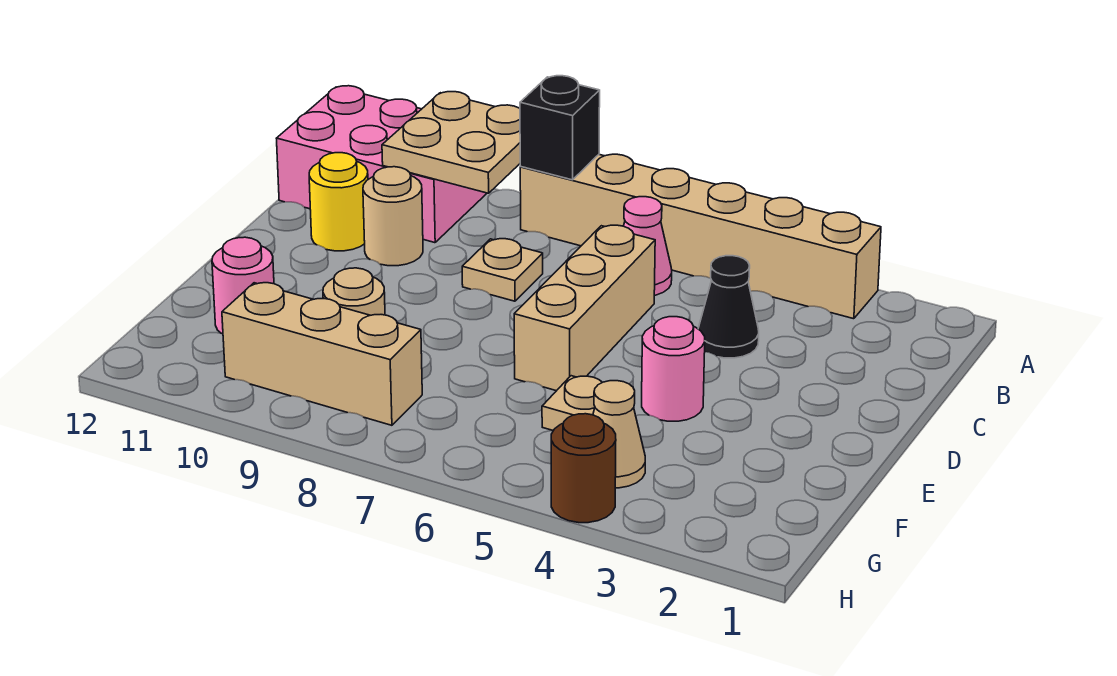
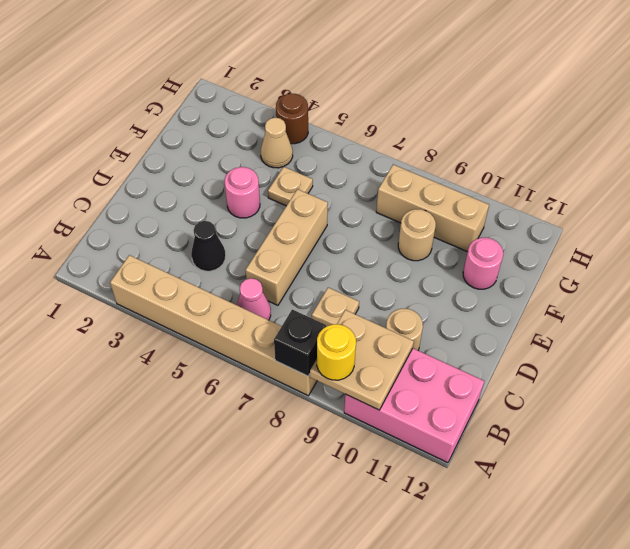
yellow 1x1 round brick [309,153,368,251] -> yellow 1x1 round brick moved to [317,324,356,380]

